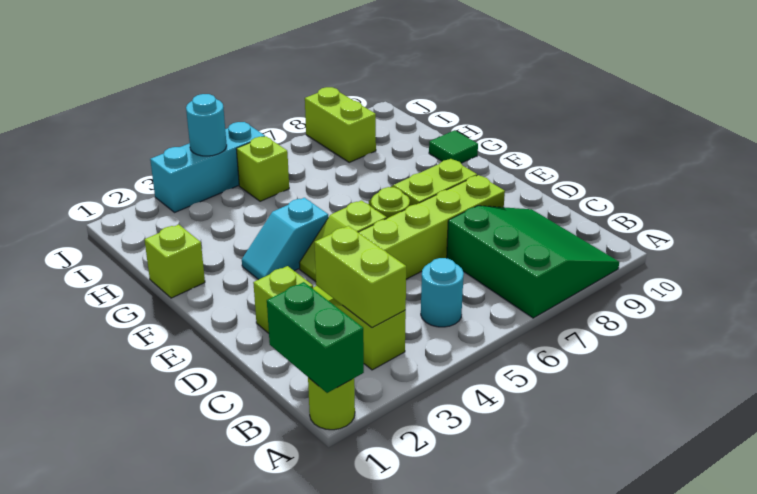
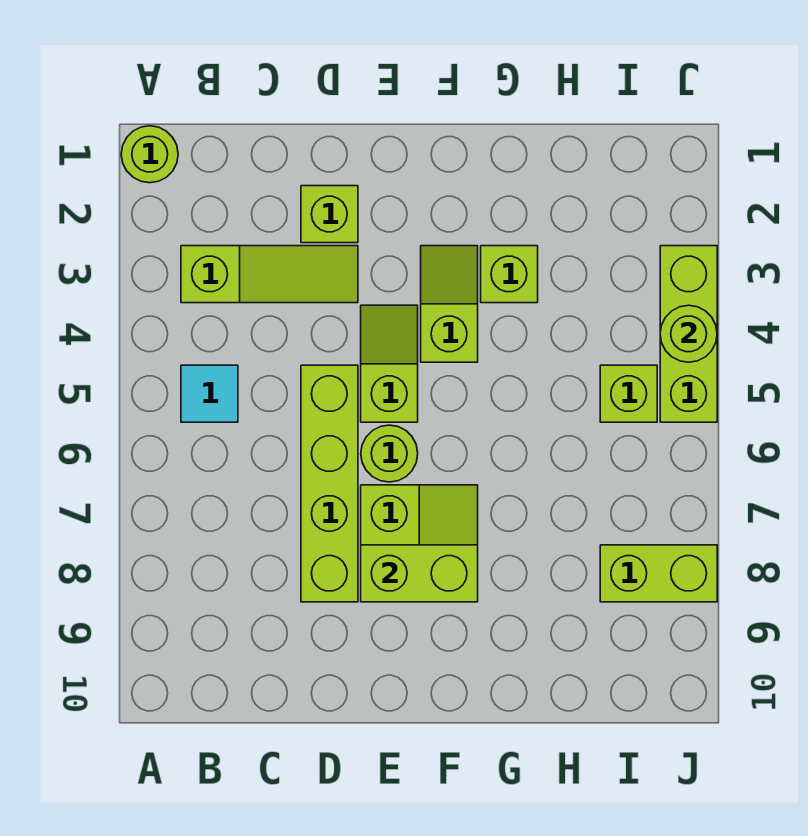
green 1x2 brick [267,282,364,393] -> none
green 3x3 slope [447,206,619,318] -> none
lime 1x2 brick [314,226,406,328] -> lime 1x2 brick moved to [361,545,478,602]
cyan 1x1 round brick [421,258,464,327] -> cyan 1x1 tile [181,365,238,422]
cyan 1x2 slope [242,198,328,280] -> lime 1x2 slope [421,246,478,362]
lime 1x1 brick [145,225,205,298] -> lime 1x1 brick moved to [481,246,538,303]
green 1x1 tile [429,130,478,163] -> none
cyan 1x3 brick [150,122,265,212] -> lime 1x3 brick [660,246,717,422]
cyan 1x1 round brick [186,94,227,156] -> lime 1x1 round brick [660,305,717,362]

